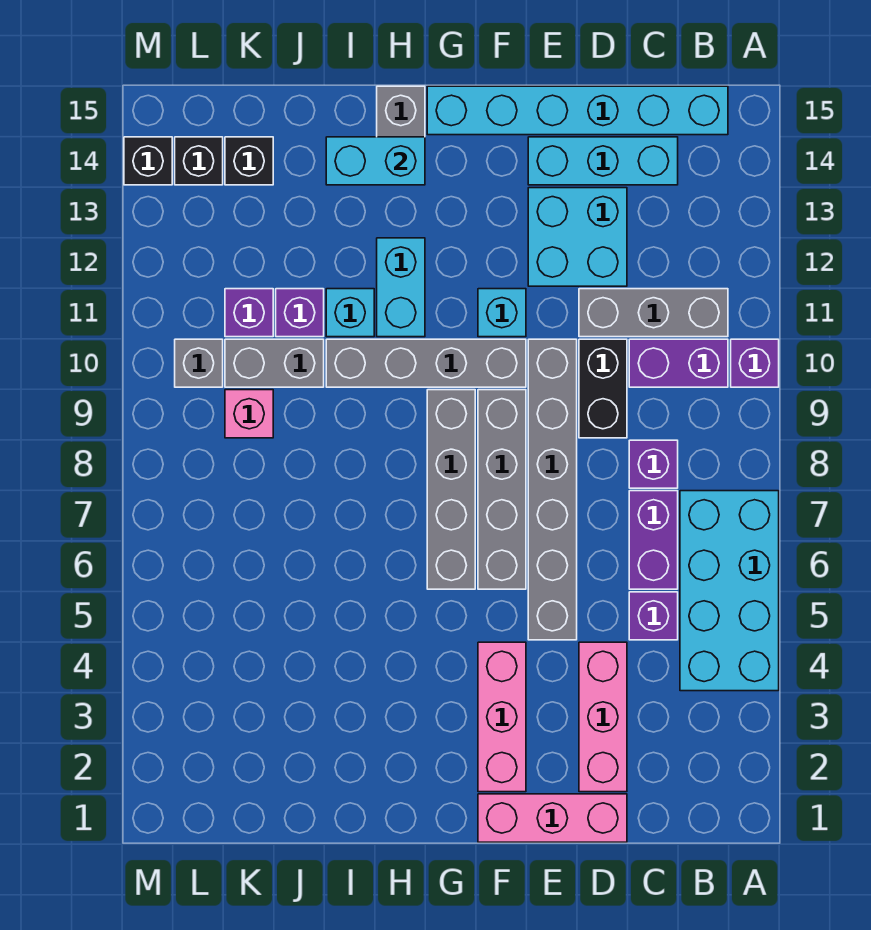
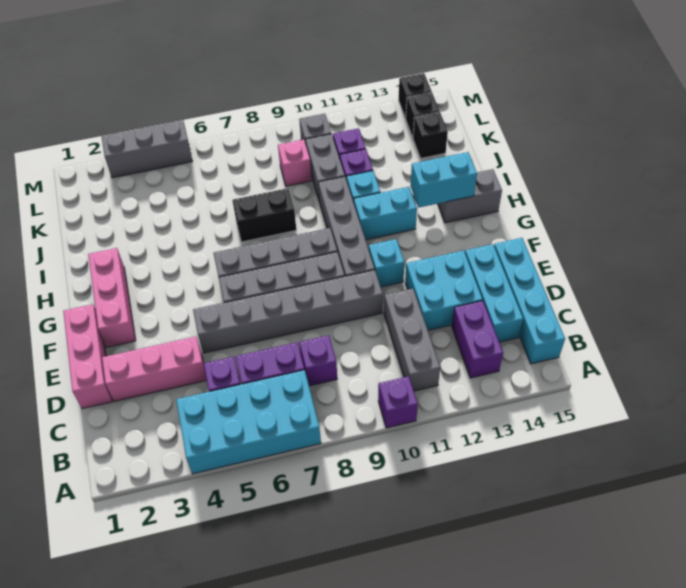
purple 1x2 brick [629,339,728,387] -> purple 1x2 brick moved to [452,301,503,378]
cyan 1x6 brick [427,86,728,135] -> cyan 1x4 brick [494,238,565,364]
black 1x2 brick [579,339,627,438] -> black 1x2 brick moved to [232,188,296,242]
pink 1x3 brick [478,642,526,792] -> pink 1x3 brick turned to [88,248,136,347]
cyan 1x2 brick [326,137,425,185] -> cyan 1x2 brick turned to [411,152,477,207]
none -> grey 1x3 brick [102,121,192,178]

